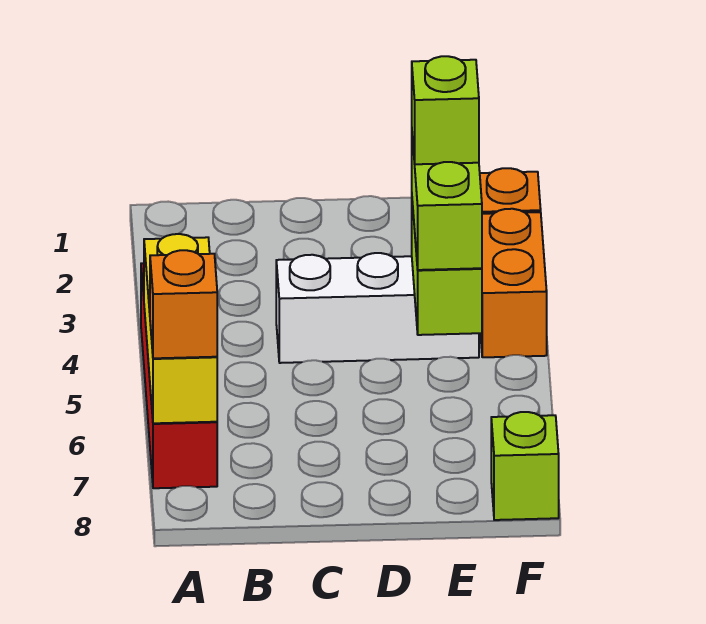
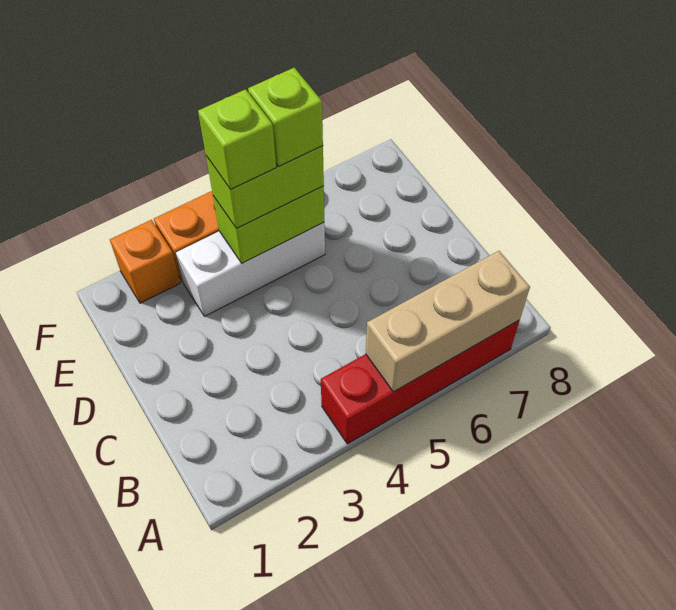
yellow 1x3 brick [144,234,217,423] -> tan 1x3 brick [366,251,530,392]
orange 1x1 brick [150,250,217,358] -> none
white 1x3 brick [276,253,479,363] -> white 1x3 brick turned to [176,223,325,316]
lime 1x1 brick [491,412,559,520] -> lime 1x1 brick moved to [248,68,323,166]

